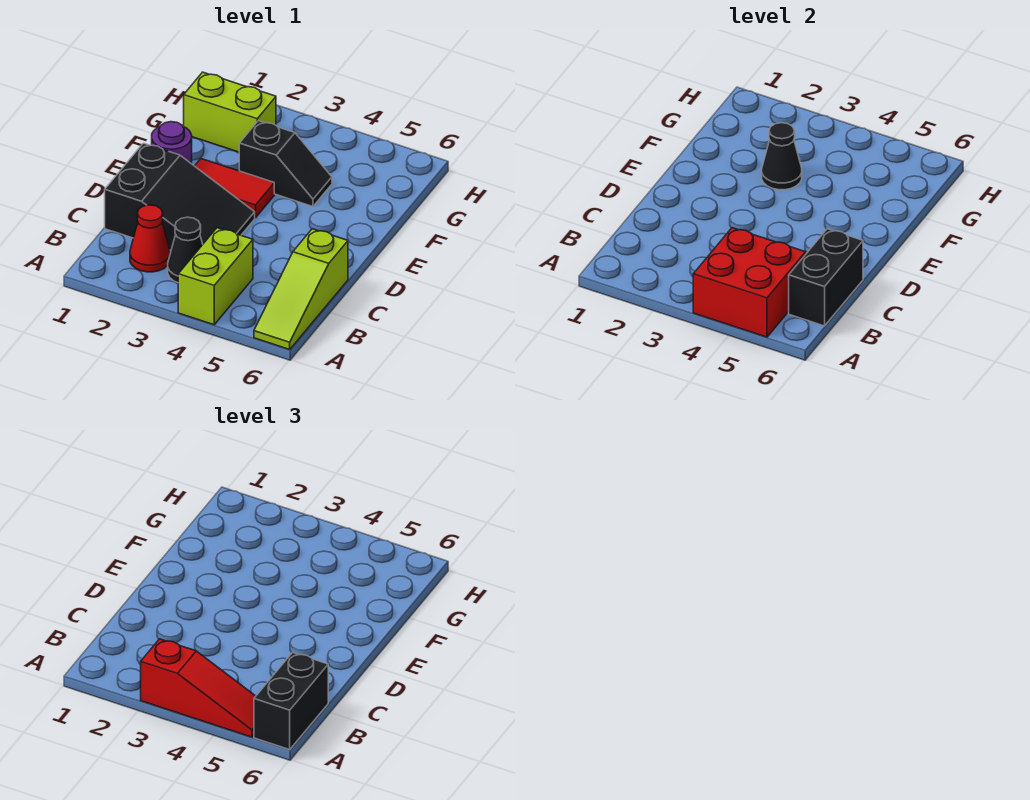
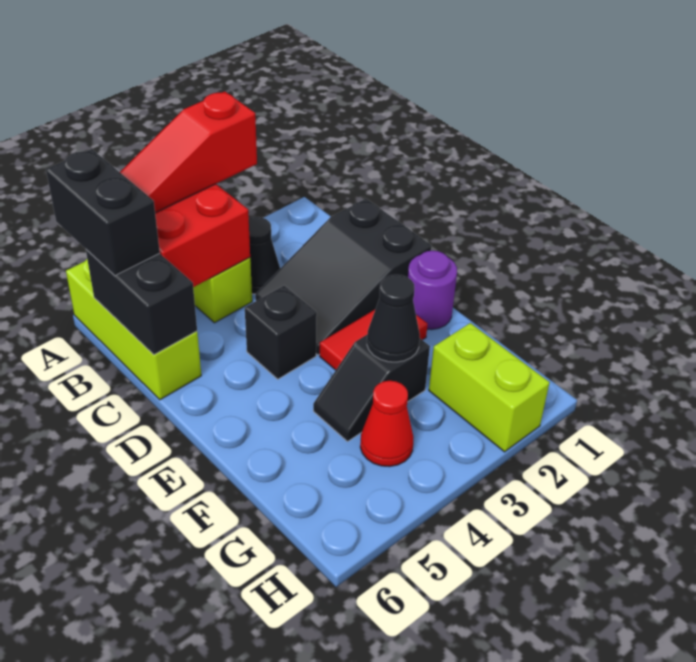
lime 1x3 slope [254,229,348,350] -> lime 1x3 brick [66,259,201,400]
red 1x1 cone [130,205,170,272] -> red 1x1 cone moved to [360,381,414,467]
none -> black 1x1 brick [245,286,317,379]
lime 1x2 brick [184,72,276,152] -> lime 1x2 brick turned to [429,323,550,452]

